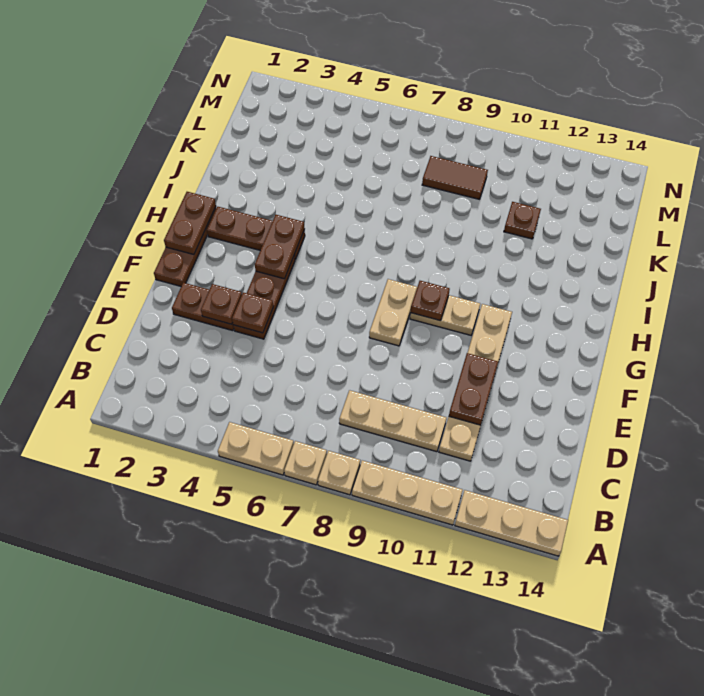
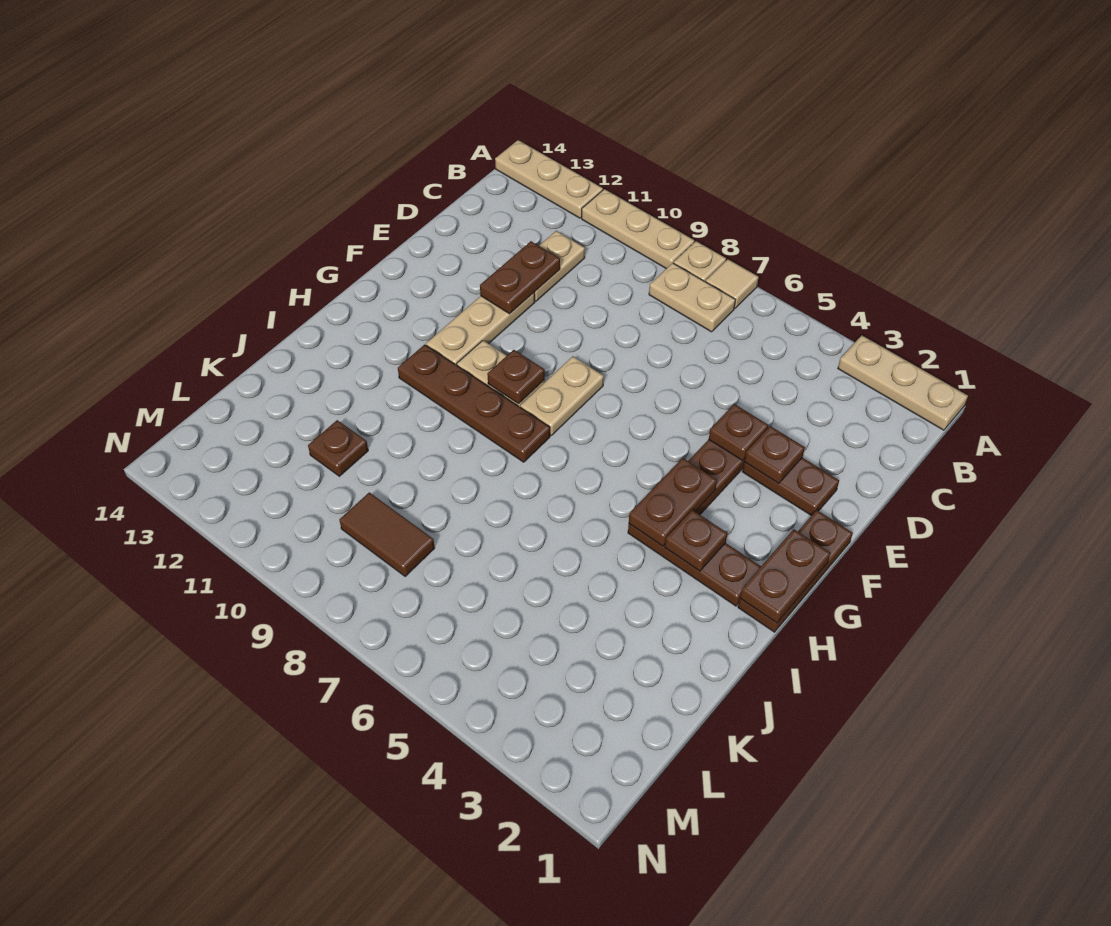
tan 1x2 plate [218,422,294,475] -> tan 1x2 plate moved to [649,263,735,332]
tan 1x1 plate [284,441,327,485] -> tan 1x1 tile [705,259,759,308]
tan 1x3 plate [339,390,446,452] -> tan 1x3 plate moved to [838,335,968,430]
none -> brown 1x1 plate [665,510,727,571]
none -> brown 1x4 plate [398,344,550,462]

